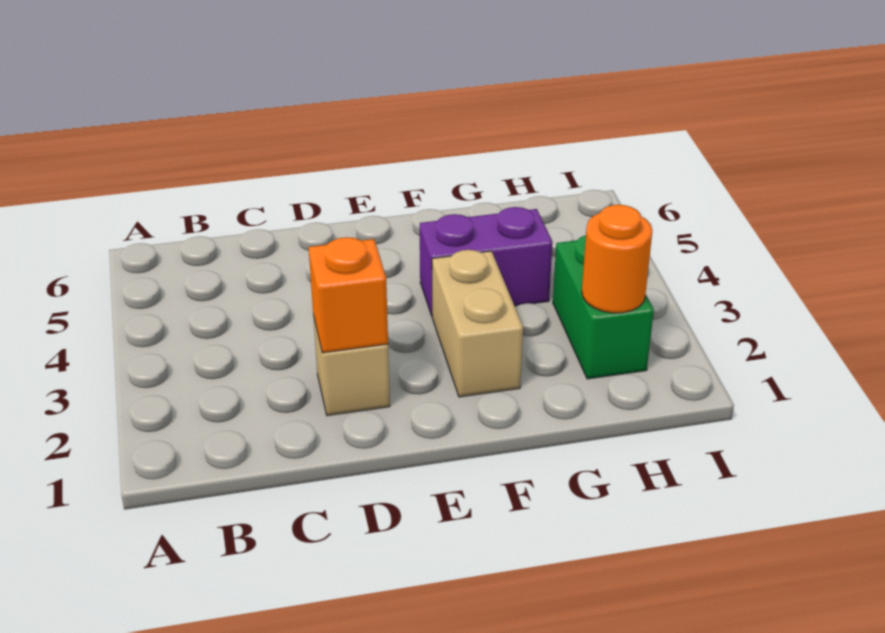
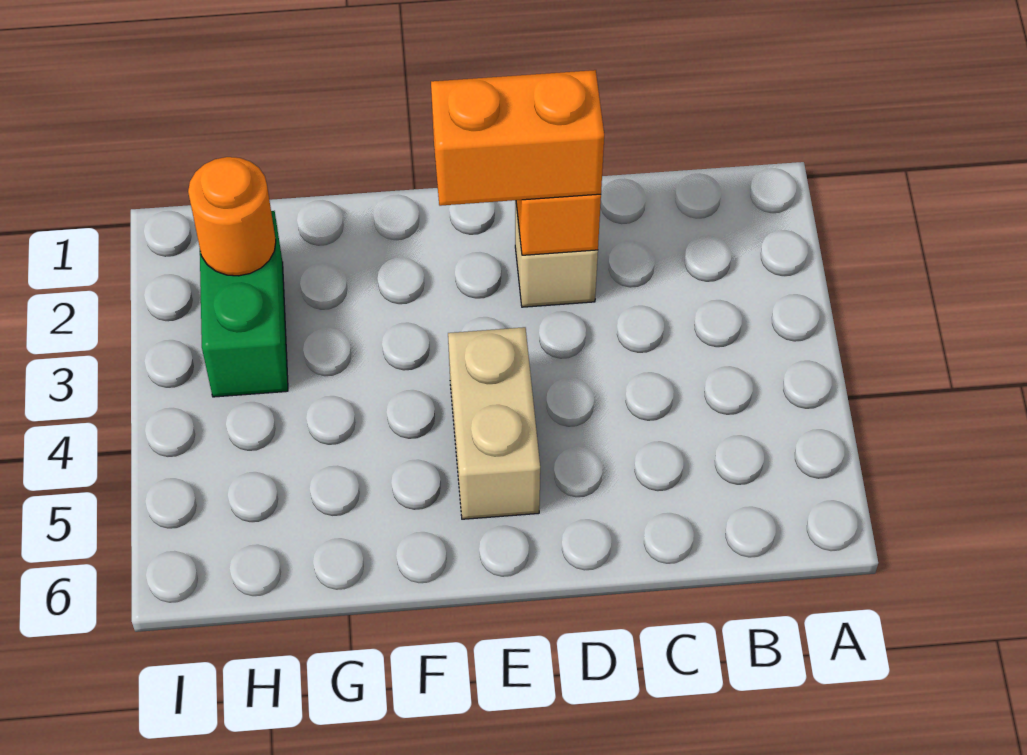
none -> orange 1x2 brick [431,70,604,206]
tan 1x2 brick [432,250,523,397] -> tan 1x2 brick moved to [448,327,540,519]
purple 1x2 brick [420,207,553,315] -> none

